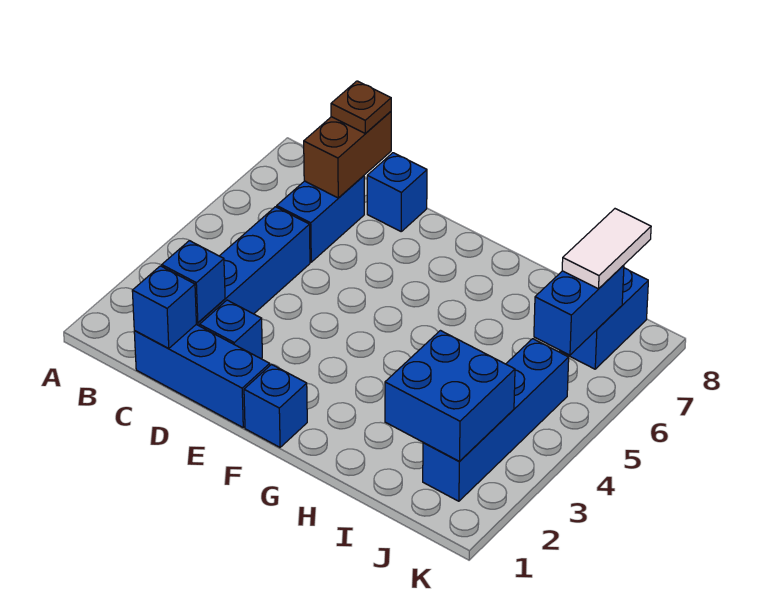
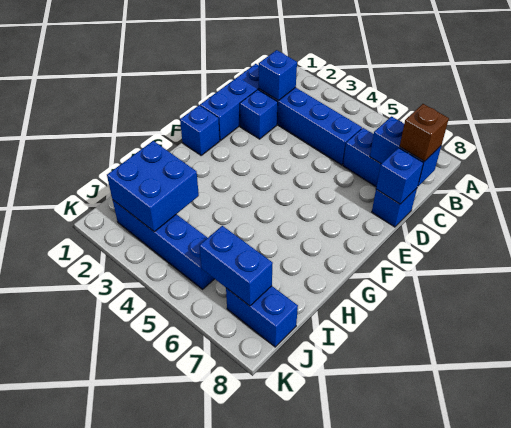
blue 1x1 brick [132,266,197,349] -> blue 1x1 brick moved to [376,148,423,204]
brown 1x2 brick [304,112,391,198] -> blue 1x2 brick [370,117,441,186]
brown 1x1 plate [331,81,391,134] -> brown 1x1 brick [400,104,449,161]
white 1x2 tile [562,209,651,289] -> none

